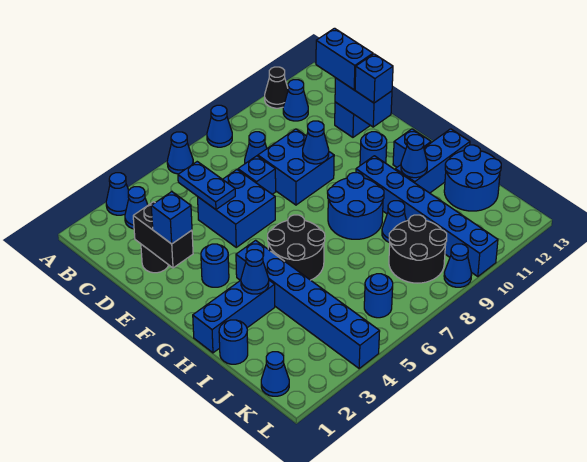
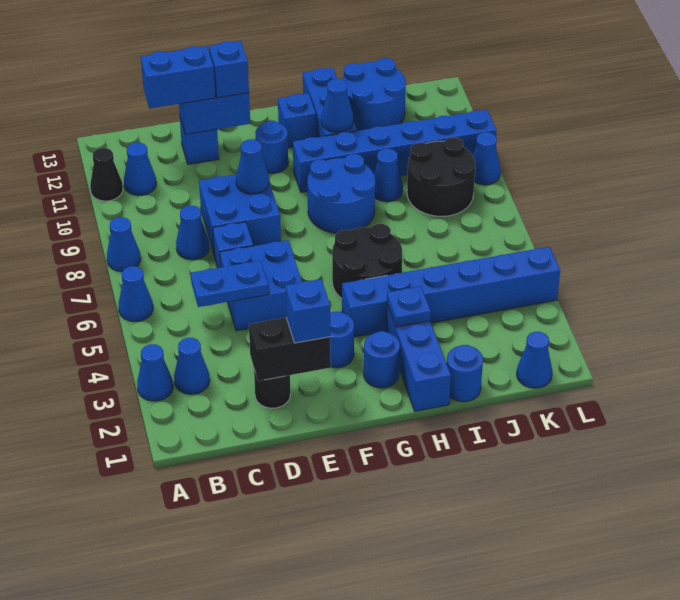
blue 1x1 cone [241,250,269,294] -> blue 1x1 plate [387,286,431,327]
blue 1x1 round brick [364,274,393,318] -> blue 1x1 round brick moved to [364,331,400,388]

